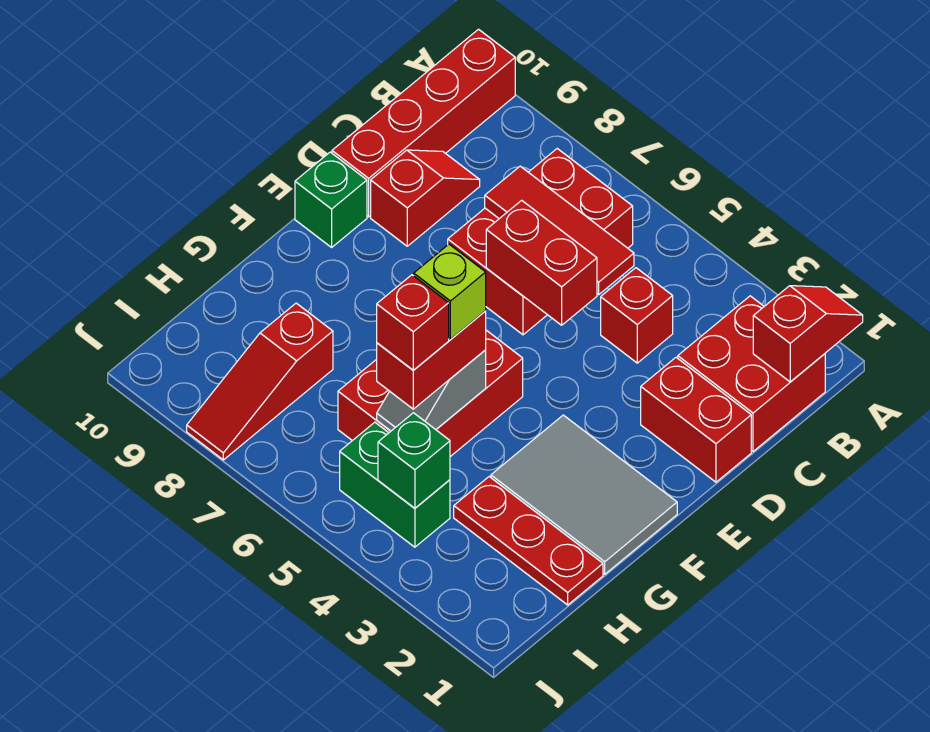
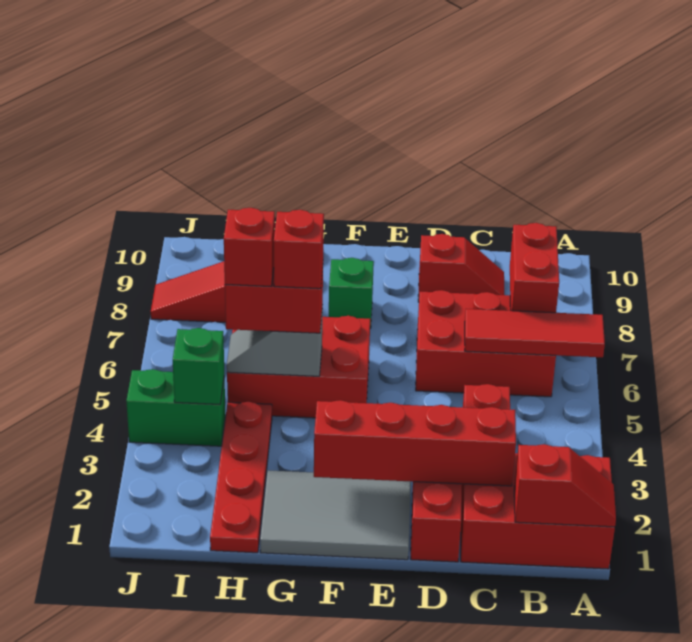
red 1x4 brick [332,29,515,217] -> red 1x4 brick moved to [314,400,516,486]
red 2x2 brick [678,296,825,451] -> red 2x3 brick [461,453,615,569]
red 1x3 tile [485,166,634,294] -> red 1x3 tile turned to [465,309,605,357]
red 1x2 brick [486,200,597,325] -> red 1x2 brick moved to [510,223,559,313]
green 1x1 brick [295,152,367,247] -> green 1x1 brick moved to [329,258,374,328]
grey 2x3 tile [491,415,677,574] -> grey 2x3 tile turned to [260,470,411,560]
lime 1x1 brick [414,244,486,340] -> red 1x1 brick [274,210,324,289]
red 1x3 plate [454,477,603,605] -> red 1x4 plate [210,402,272,553]
green 1x2 brick [340,422,450,547] -> green 1x2 brick turned to [126,369,226,446]

